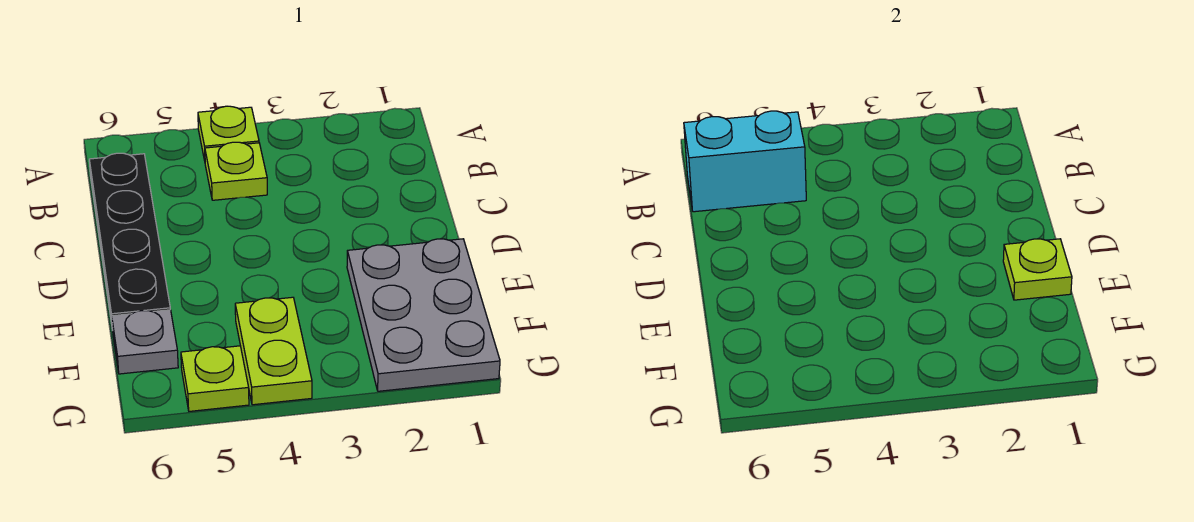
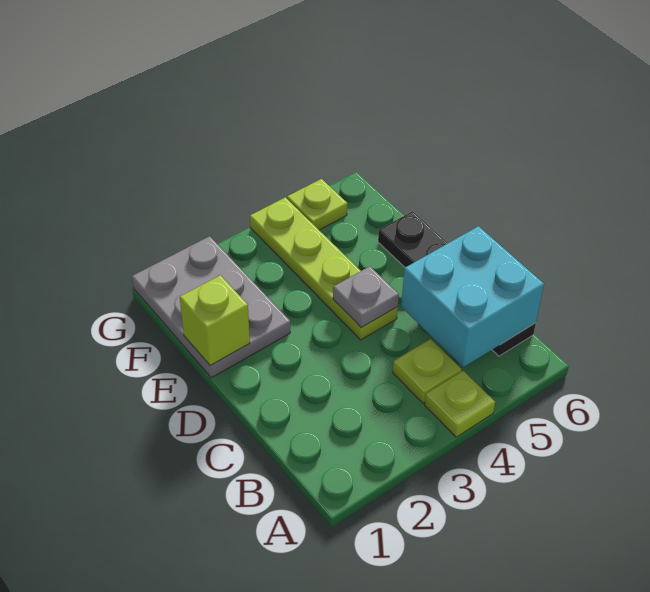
cyan 1x2 brick [684,111,806,212] -> cyan 2x2 brick [401,226,544,367]
lime 1x1 plate [1003,239,1072,300] -> lime 1x1 brick [180,275,250,366]
lime 1x2 plate [235,297,312,405] -> lime 1x4 plate [250,197,398,340]
grey 1x1 plate [112,310,178,374] -> grey 1x1 plate moved to [333,266,399,328]

